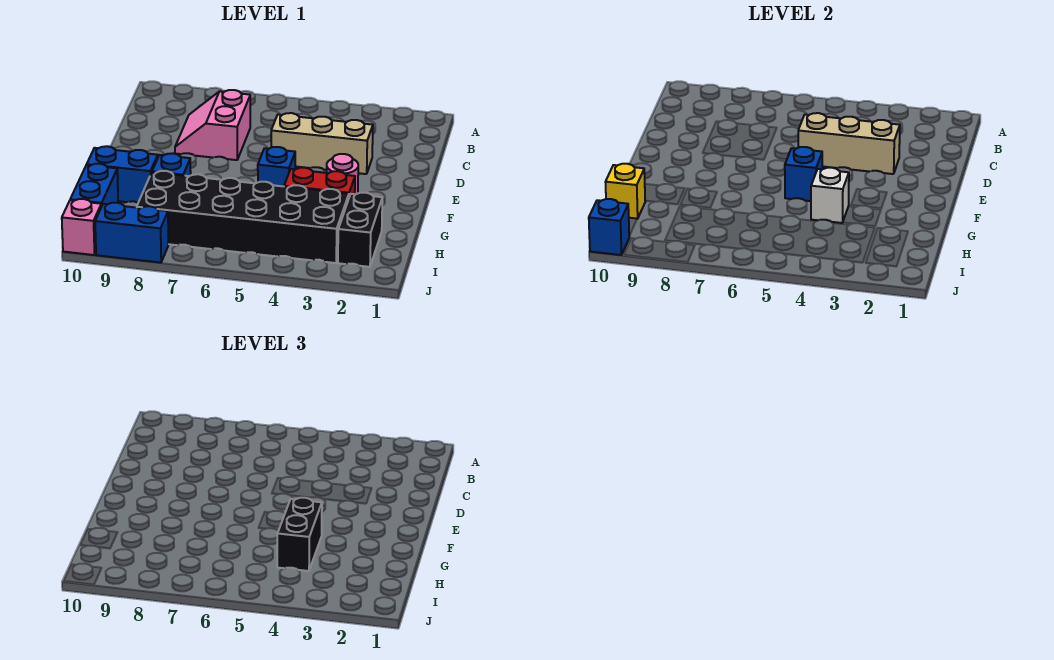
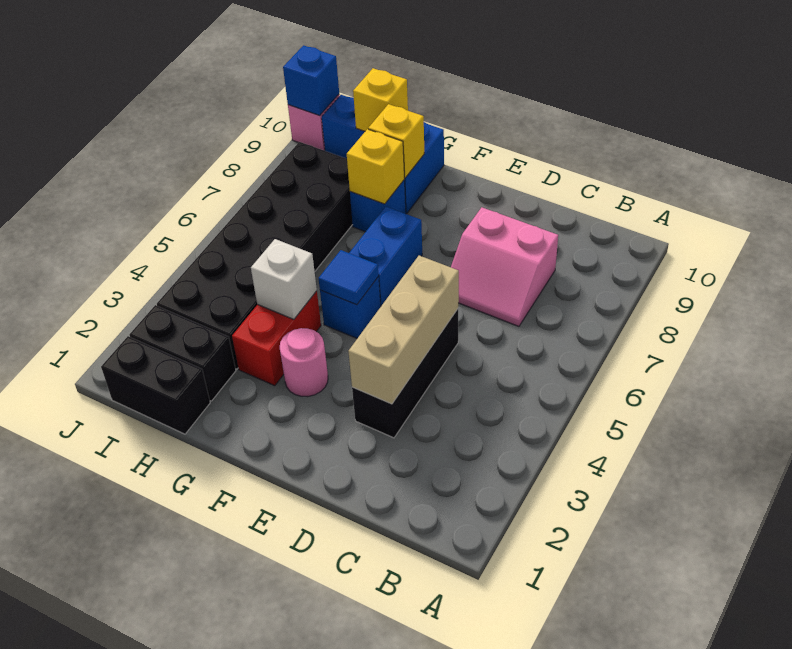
pink 2x2 slope [175,90,250,160] -> pink 2x2 slope turned to [451,207,558,326]
tan 1x3 brick [271,113,373,174] -> black 1x3 brick [352,309,458,438]
blue 1x1 brick [785,147,822,201] -> blue 1x1 tile [318,250,379,305]
black 1x2 brick [277,498,322,571] -> black 1x2 brick moved to [101,336,210,434]
none -> yellow 1x1 brick [347,129,404,204]
none -> yellow 1x1 brick [368,104,424,178]
blue 1x2 brick [95,203,169,263] -> blue 1x2 brick moved to [349,207,422,306]

